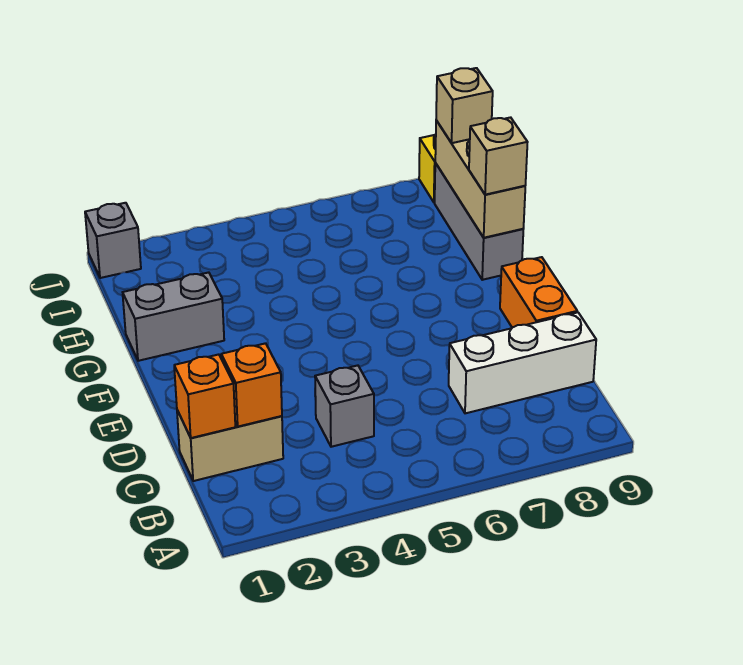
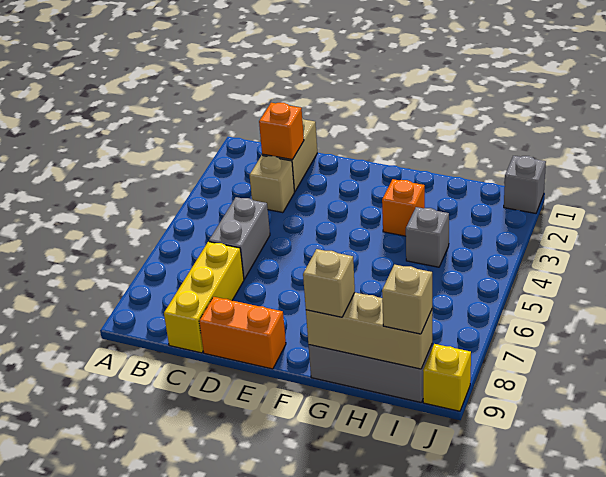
orange 1x1 brick [174,354,235,438] -> orange 1x1 brick moved to [382,179,425,236]
none -> tan 1x1 brick [250,156,294,213]
grey 1x1 brick [315,365,374,447] -> grey 1x1 brick moved to [406,207,449,267]
white 1x3 brick [449,312,596,413] -> yellow 1x3 brick [164,242,244,353]
grey 1x2 brick [123,272,224,361] -> grey 1x2 brick moved to [209,197,270,279]

